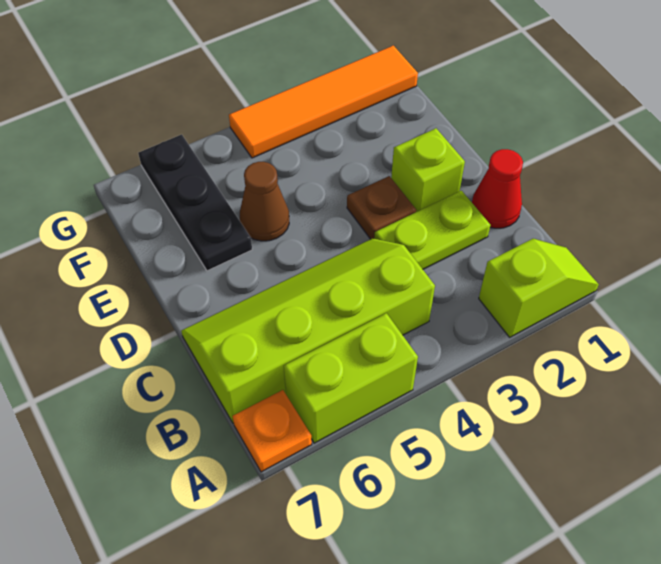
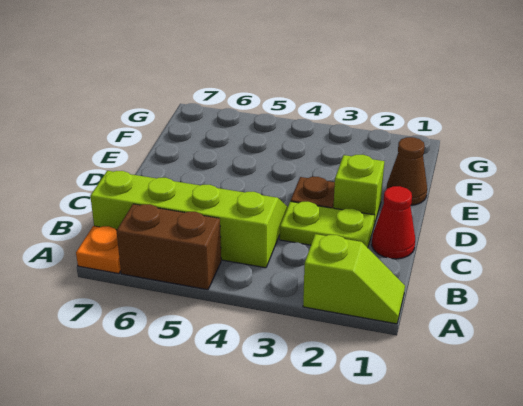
lime 1x2 brick [284,313,418,443] -> brown 1x2 brick [117,204,221,290]
brown 1x1 cone [240,162,289,241] -> brown 1x1 cone moved to [387,137,427,205]
black 1x3 plate [138,134,252,271] -> none
orange 1x4 tile [229,46,418,158] -> none

